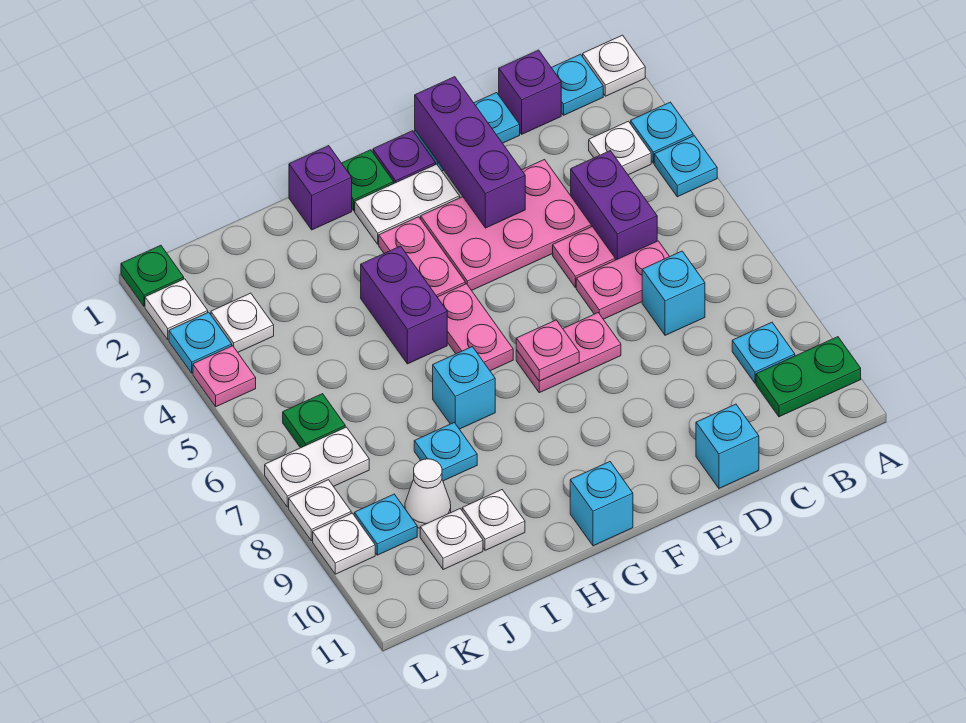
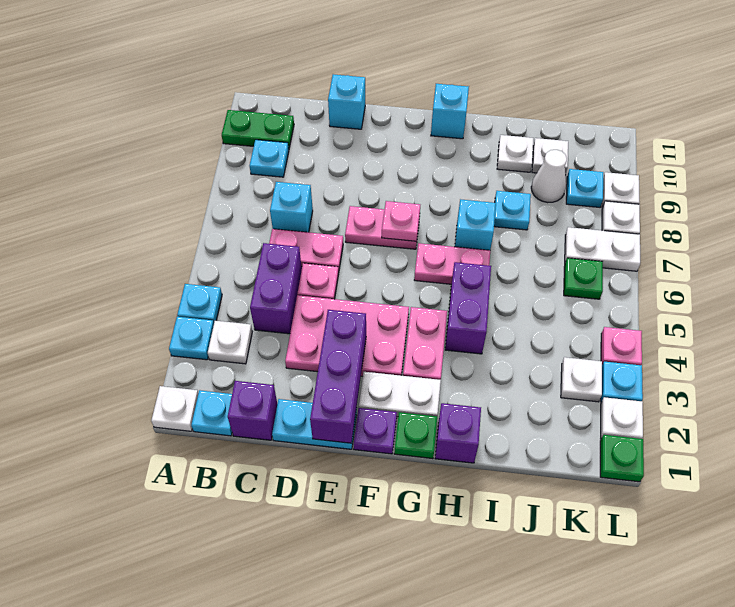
pink 1x2 plate [438,284,513,371] -> pink 1x2 plate turned to [414,243,490,284]

